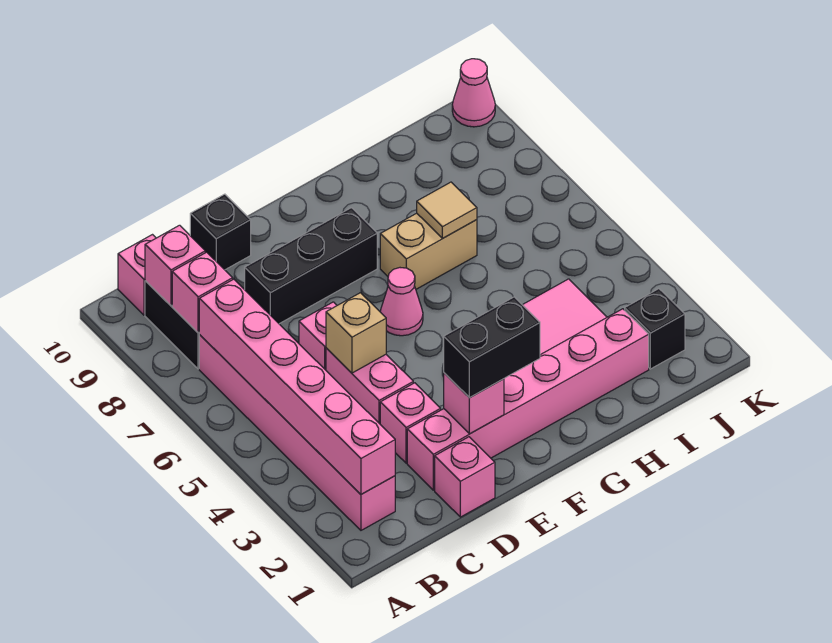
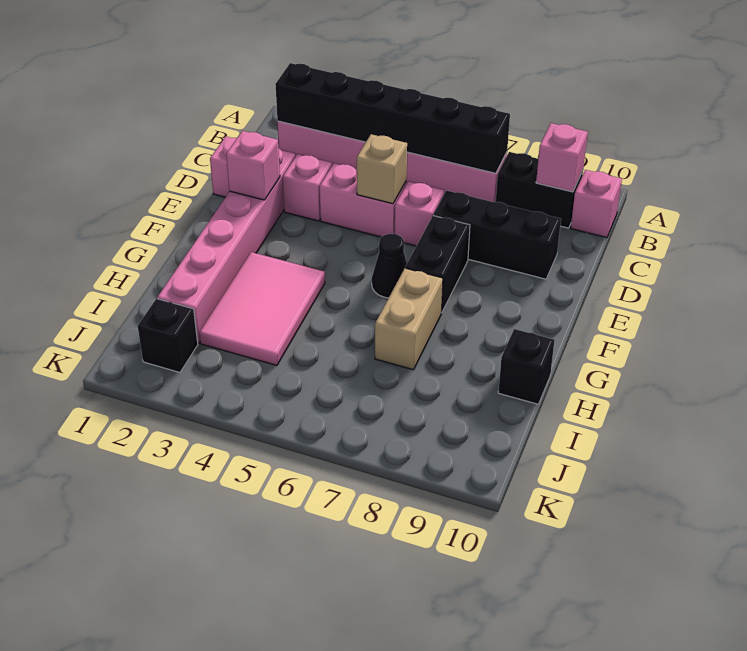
pink 1x6 brick [199,279,395,494] -> black 1x6 brick [275,63,510,173]
pink 1x1 brick [172,252,233,333] -> none
black 1x3 brick [245,208,377,324] -> black 1x3 brick turned to [433,191,561,279]
black 1x1 brick [190,194,251,270] -> black 1x1 brick moved to [498,329,554,404]
black 1x2 brick [444,297,540,398] -> black 1x2 brick moved to [405,216,470,313]
pink 1x1 cone [380,268,423,336] -> black 1x1 cone [372,234,407,298]
tan 1x1 tile [417,182,477,238] -> none
pink 1x1 cone [452,59,495,127] -> none

